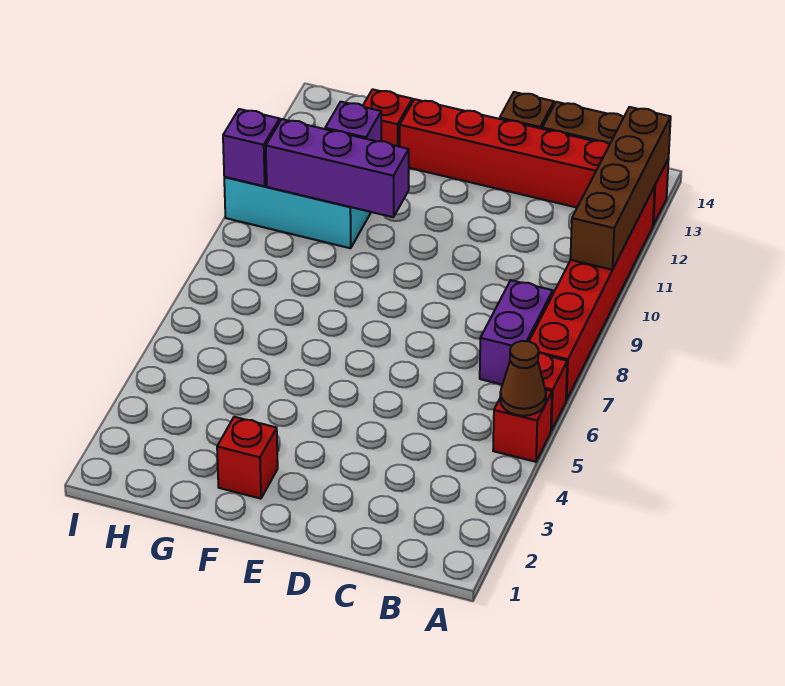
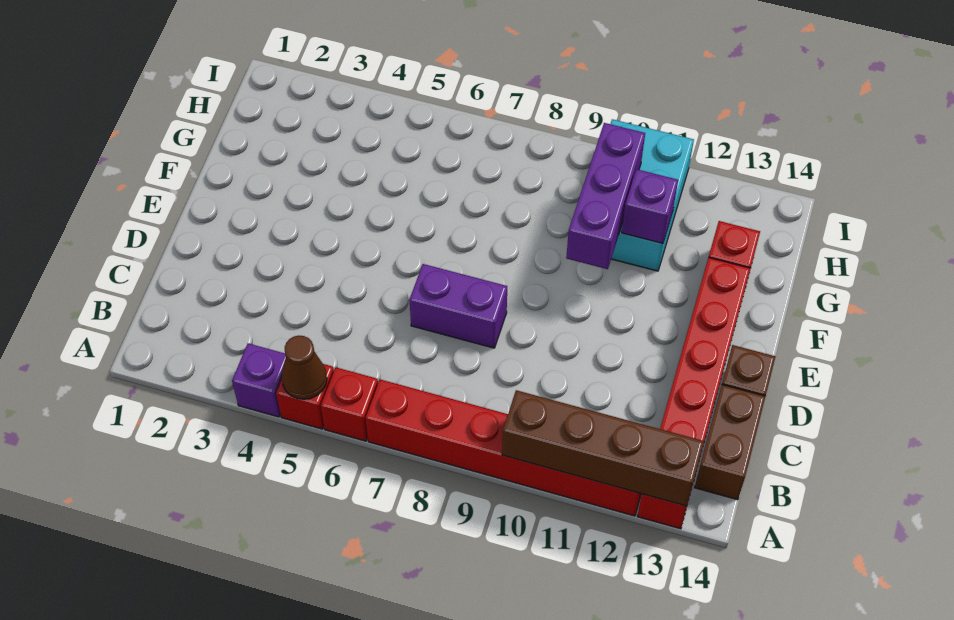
purple 1x2 brick [480,280,553,385] -> purple 1x2 brick moved to [409,264,507,348]
red 1x1 brick [217,417,278,499] -> none
purple 1x1 brick [223,109,280,186] -> purple 1x1 brick moved to [232,343,286,417]

